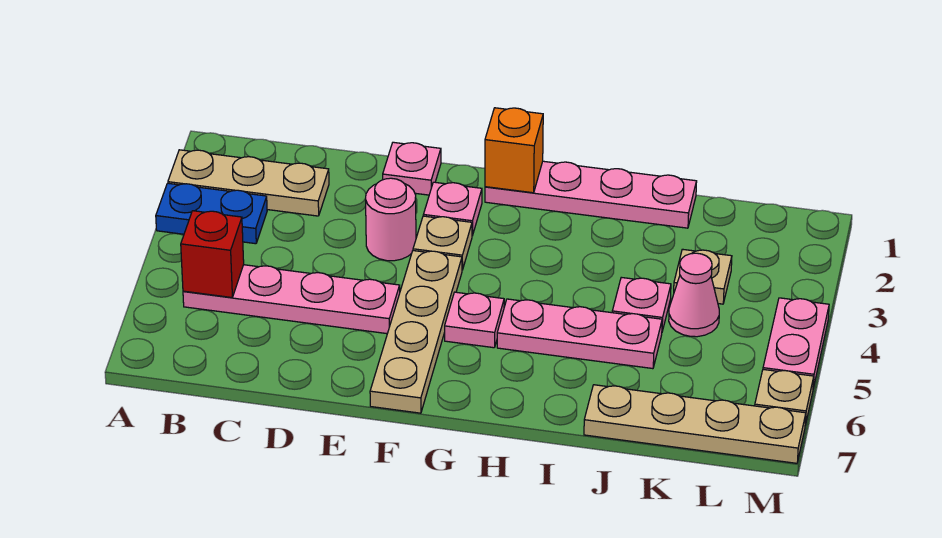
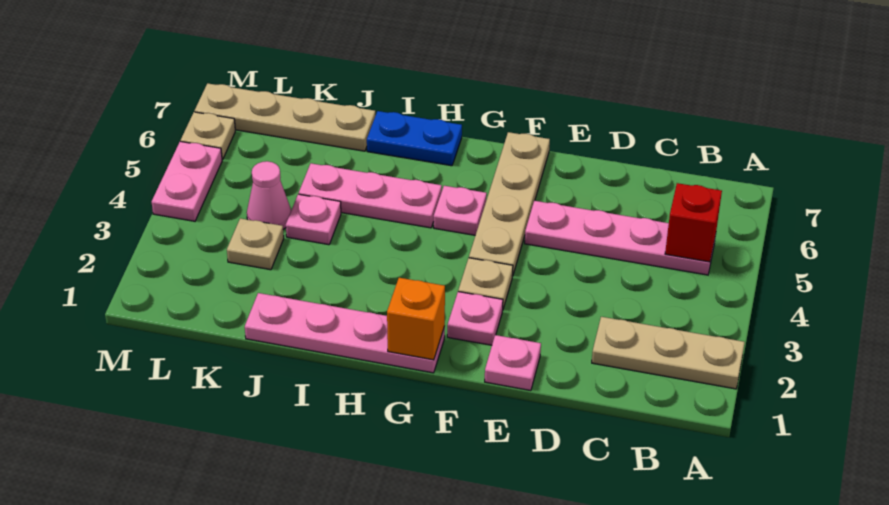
blue 1x2 plate [156,183,267,244] -> blue 1x2 plate moved to [367,111,462,166]
pink 1x1 round brick [366,178,416,261] -> none

